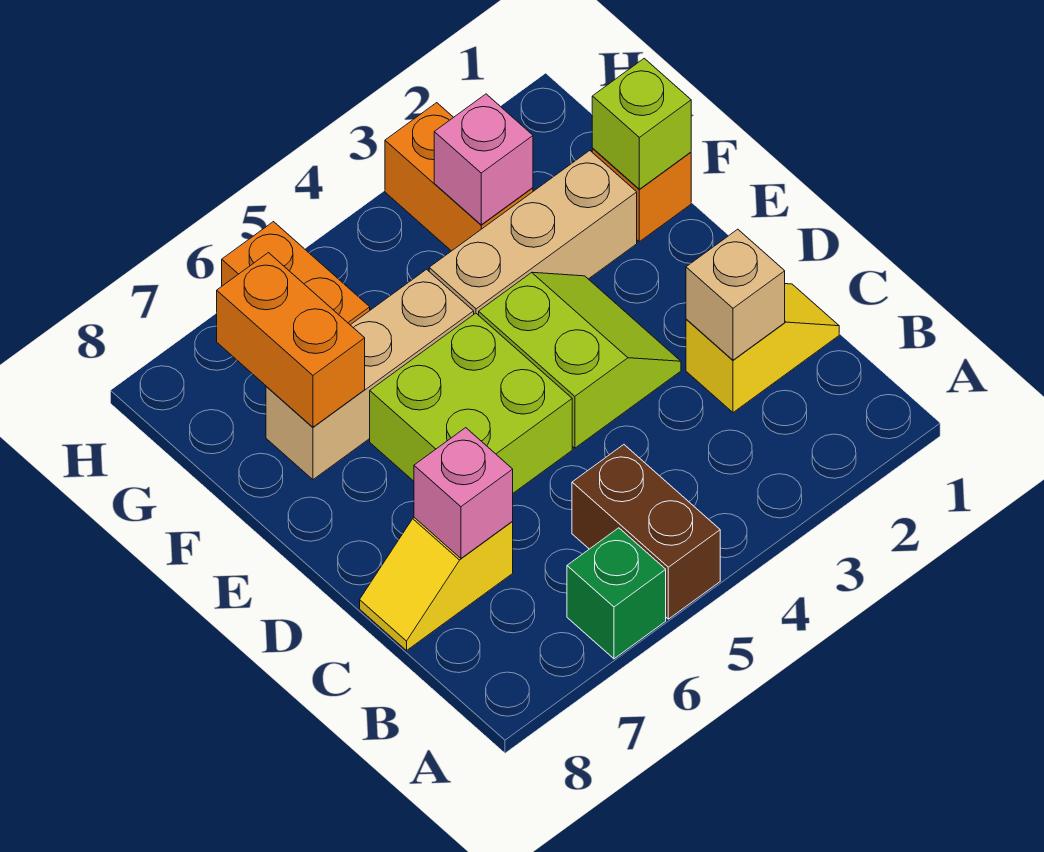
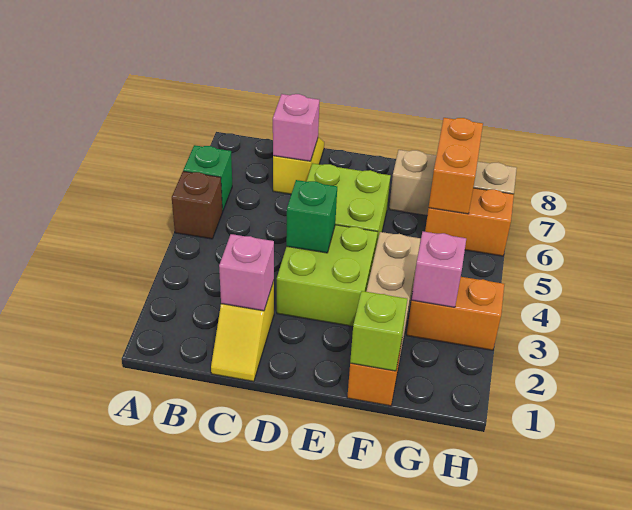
brown 1x2 brick [572,445,720,619] -> brown 1x1 brick [172,171,223,239]
tan 1x1 brick [686,229,785,360] -> pink 1x1 brick [219,234,274,311]
lime 2x2 slope [479,272,681,448] -> lime 2x2 brick [277,225,378,327]
none -> green 1x1 brick [286,180,337,253]
tan 1x3 brick [266,269,474,480] -> tan 1x3 brick turned to [389,150,517,216]
orange 1x2 brick [217,253,365,427] -> orange 1x2 brick turned to [429,118,483,214]

